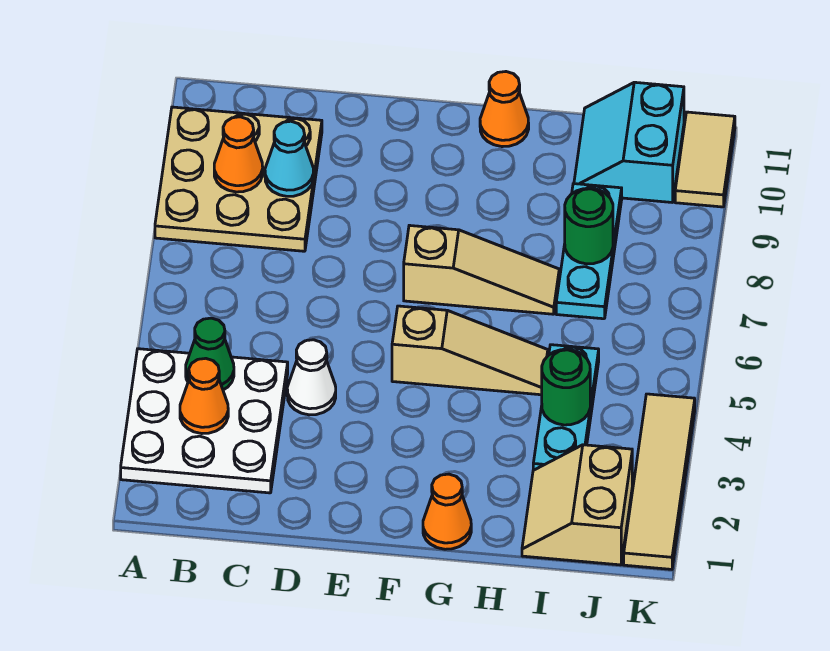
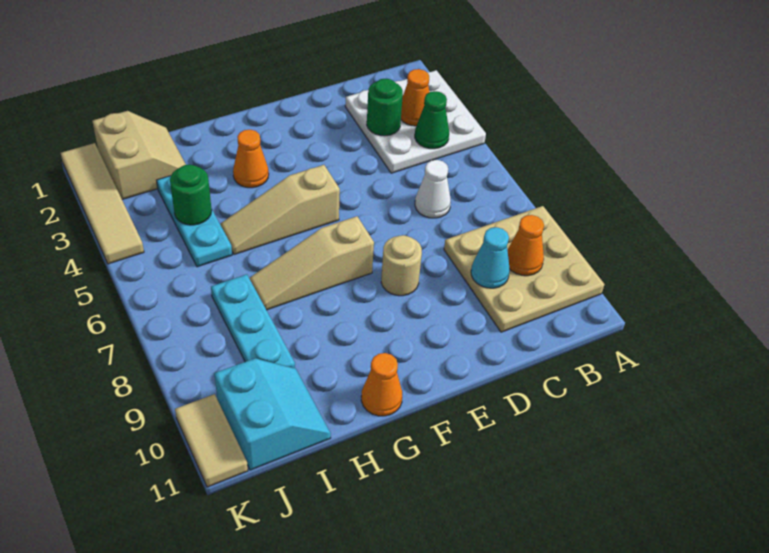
white 1x1 cone [287,340,336,415] -> white 1x1 cone moved to [415,160,451,218]
none -> tan 1x1 round brick [381,235,422,296]
orange 1x1 cone [423,474,471,549] -> orange 1x1 cone moved to [233,130,269,188]
green 1x1 round brick [565,188,613,264] -> green 1x1 round brick moved to [367,79,403,136]

